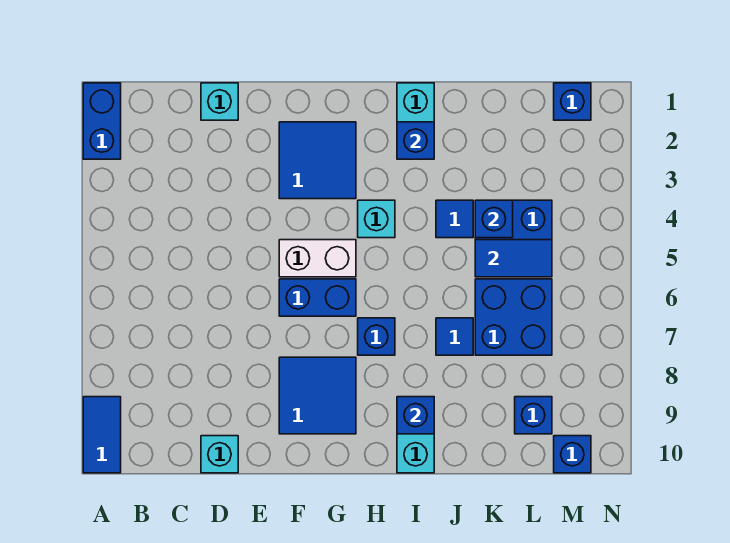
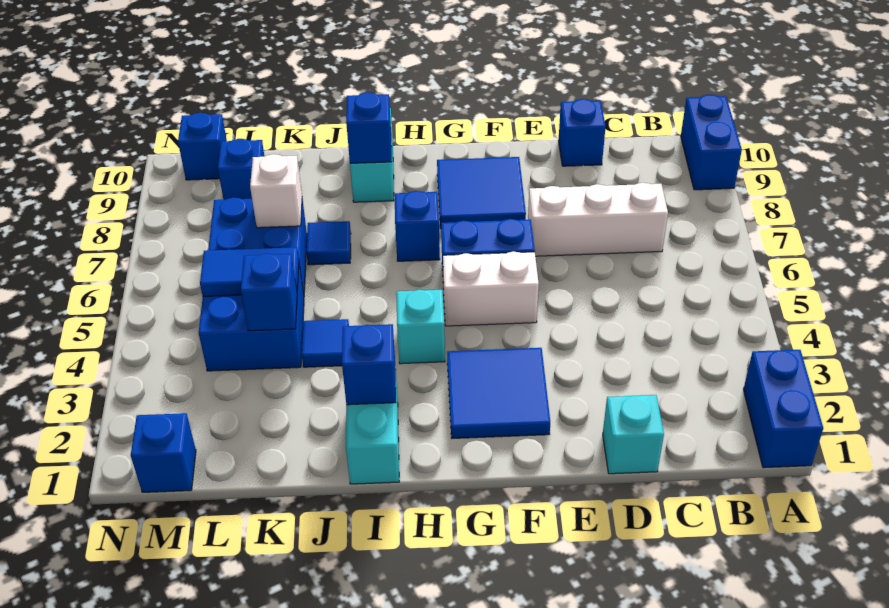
blue 1x2 tile [83,397,121,473] -> blue 1x2 brick [681,95,742,190]
none -> white 1x3 brick [528,183,668,256]
cyan 1x1 brick [201,436,238,473] -> blue 1x1 brick [558,99,606,166]
none -> white 1x1 brick [250,154,302,228]

